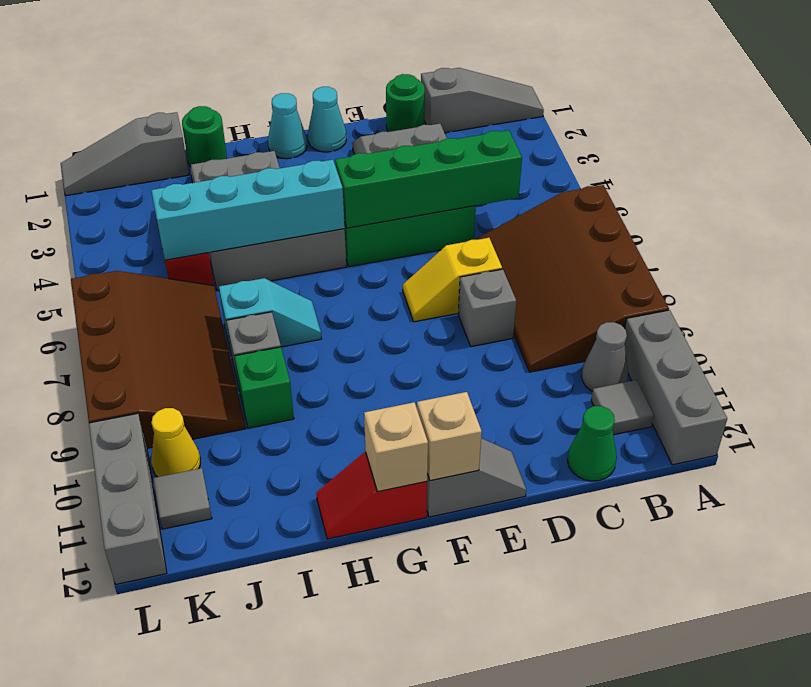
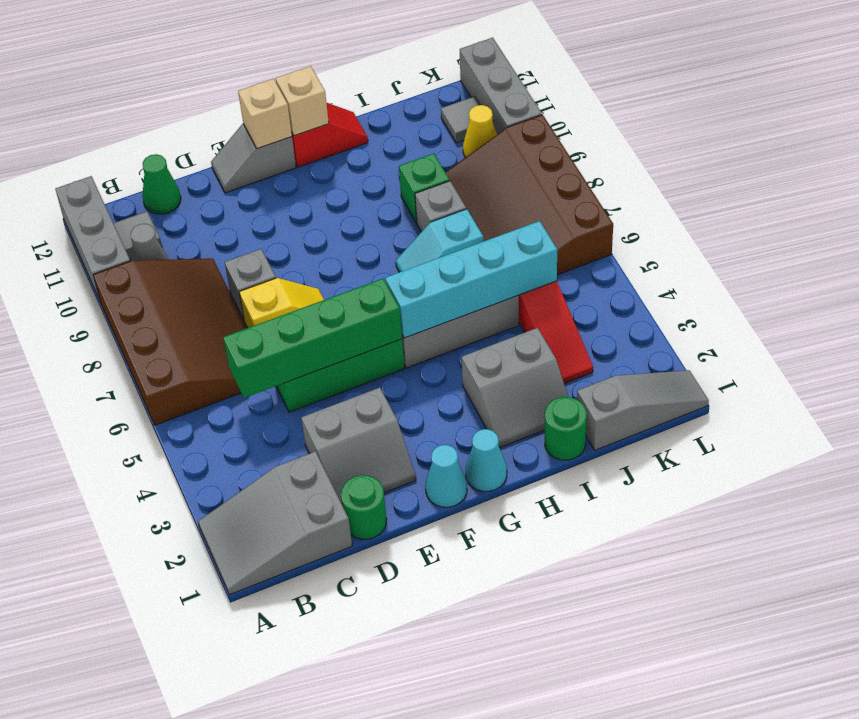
grey 1x3 slope [421,68,544,133] -> grey 2x3 slope [198,451,352,595]

